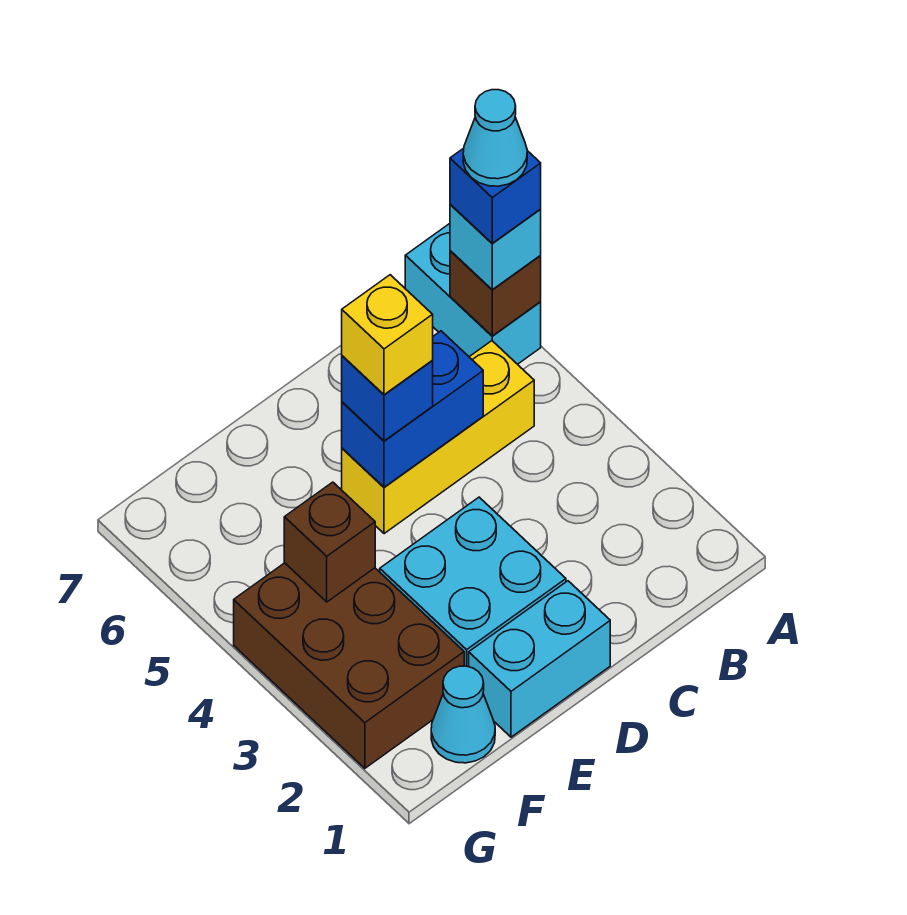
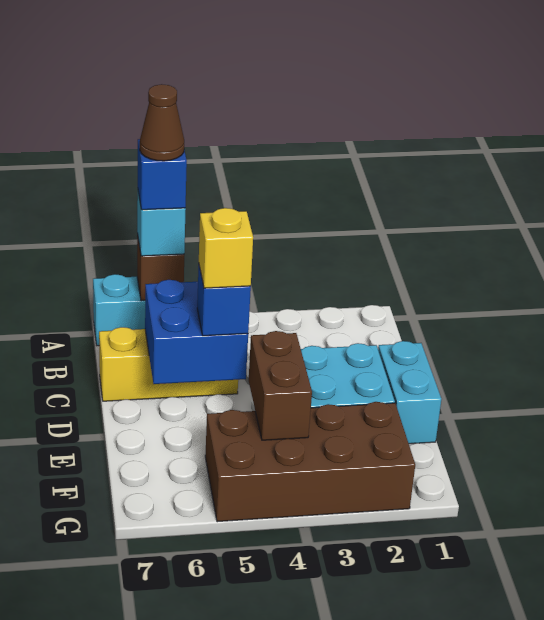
cyan 1x1 cone [463,90,527,186] -> brown 1x1 cone [140,84,184,161]
yellow 1x3 brick [342,341,534,534] -> yellow 1x3 brick turned to [99,327,238,401]
blue 1x2 brick [342,331,483,487] -> blue 2x2 brick [145,280,248,384]
cyan 1x1 cone [431,666,495,763] -> none
brown 2x3 brick [234,563,464,768] -> brown 2x4 brick [205,402,415,522]
brown 1x1 brick [284,482,375,602] -> brown 1x2 brick [249,331,312,440]

